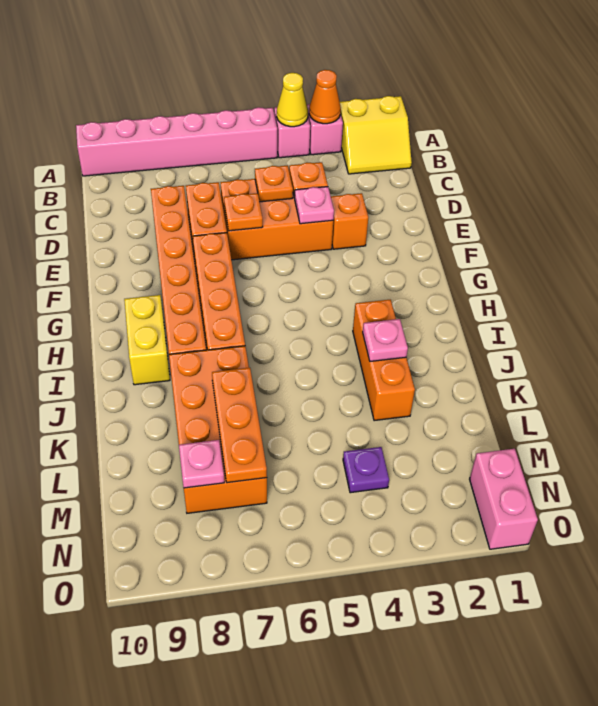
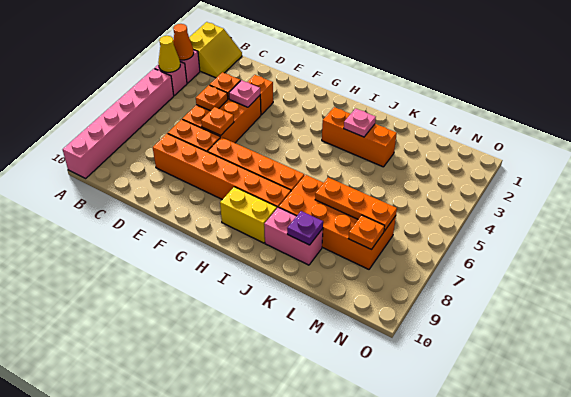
purple 1x1 plate [343,447,389,493] -> purple 1x1 plate moved to [287,211,323,245]
pink 1x1 plate [179,440,224,488] -> orange 1x1 plate [349,215,385,250]
pink 1x2 brick [470,449,538,549] -> pink 1x2 brick moved to [264,207,323,265]

